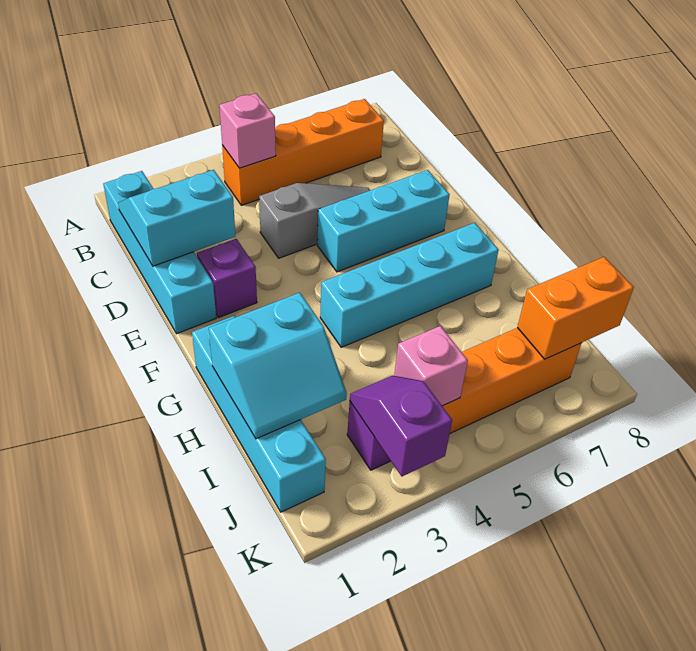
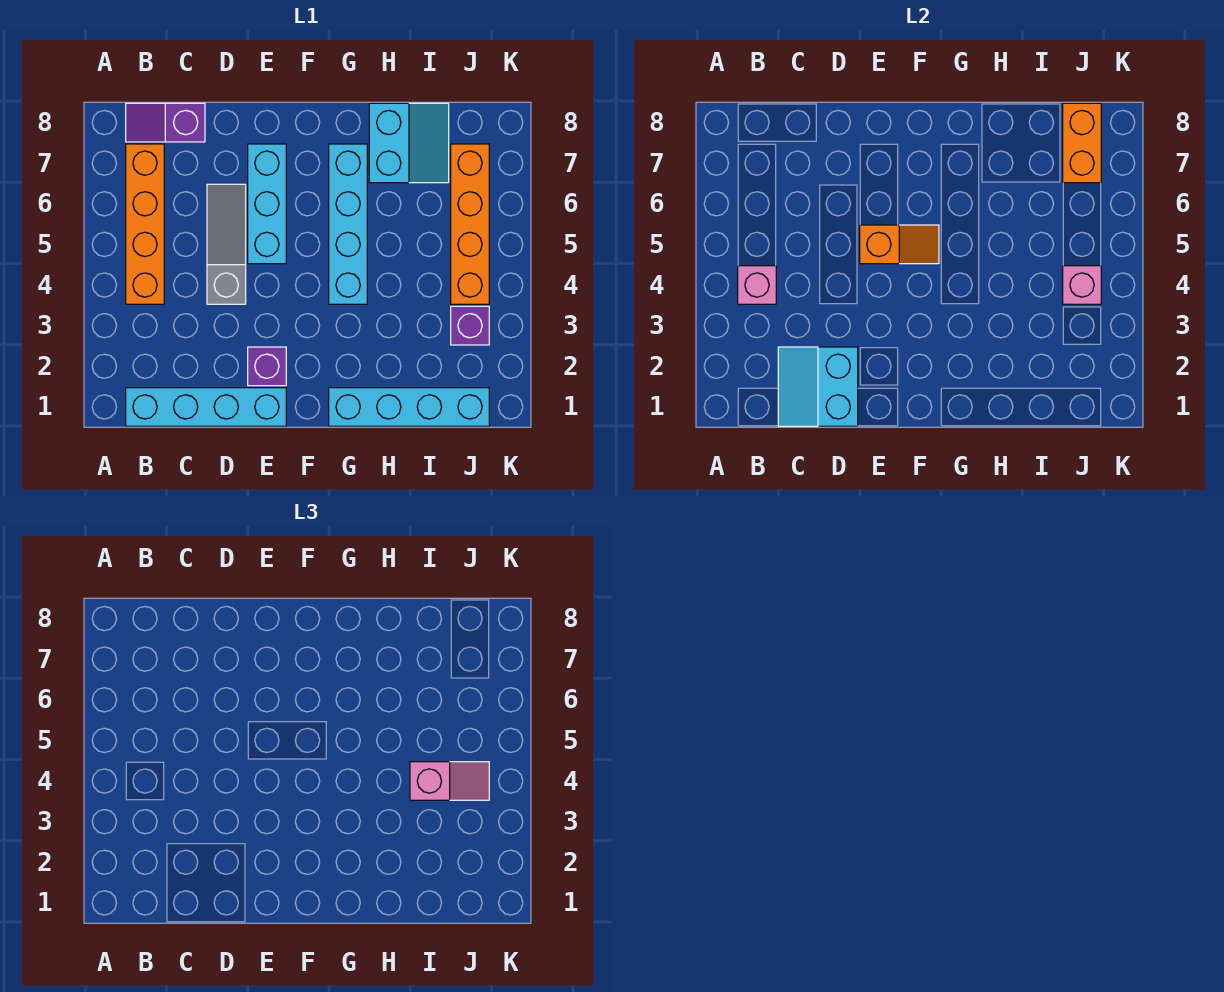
none -> orange 1x2 slope [860,225,939,264]
cyan 2x2 slope [209,293,347,439] -> cyan 2x2 slope moved to [369,103,449,183]
none -> pink 1x2 slope [410,762,489,800]
purple 1x2 slope [350,376,452,476] -> purple 1x2 slope moved to [126,103,205,142]

